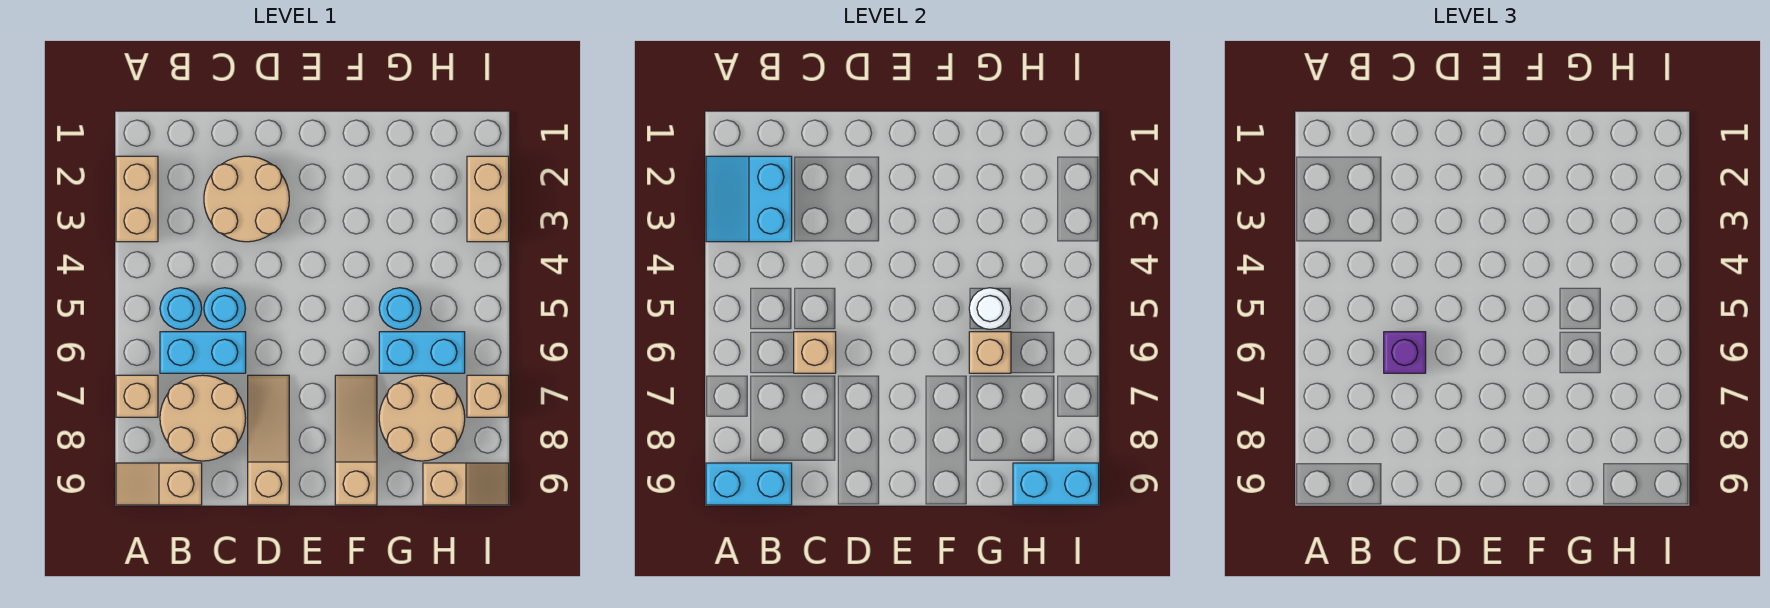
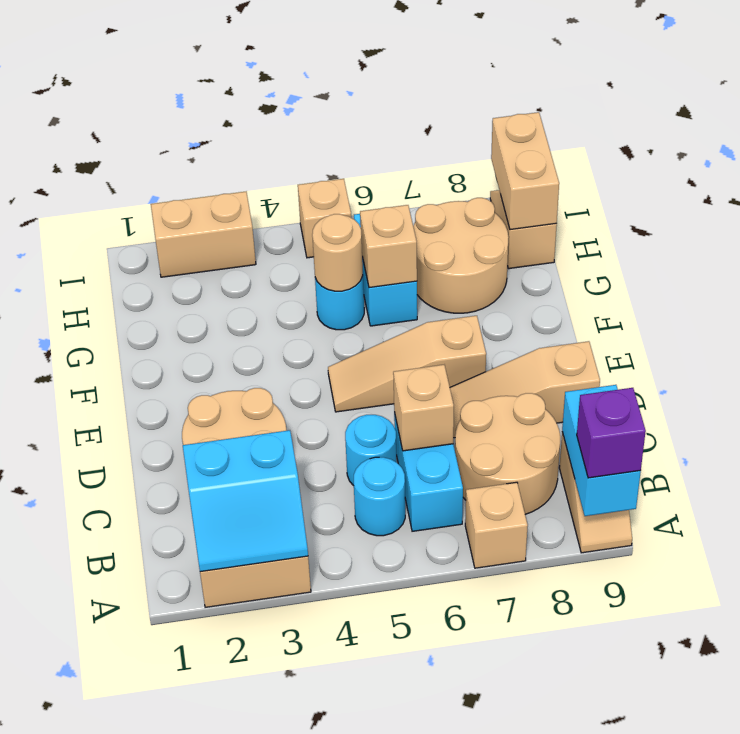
purple 1x1 brick [1384,332,1426,373] -> purple 1x1 brick moved to [577,388,646,478]
tan 1x3 slope [335,375,377,505] -> tan 1x3 slope moved to [328,316,486,412]
white 1x1 round brick [969,288,1011,329] -> tan 1x1 round brick [312,214,363,291]
cyan 1x2 brick [1013,463,1099,505] -> tan 1x2 brick [491,112,559,230]
tan 1x1 brick [467,375,509,417] -> tan 1x1 brick moved to [298,179,351,258]

